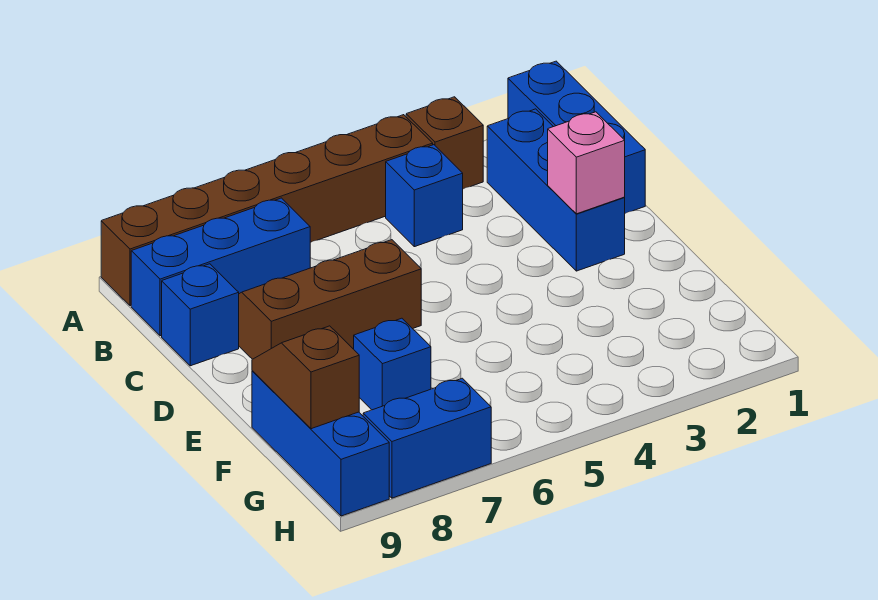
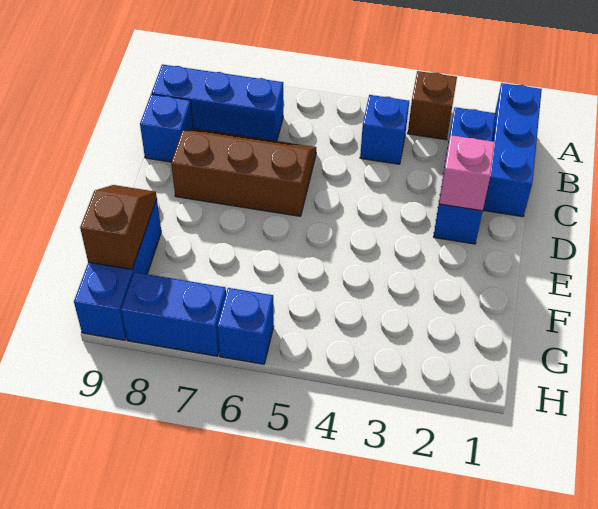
brown 1x6 brick [101,115,433,306] -> none
blue 1x1 brick [354,318,431,410] -> blue 1x1 brick moved to [217,288,274,364]

